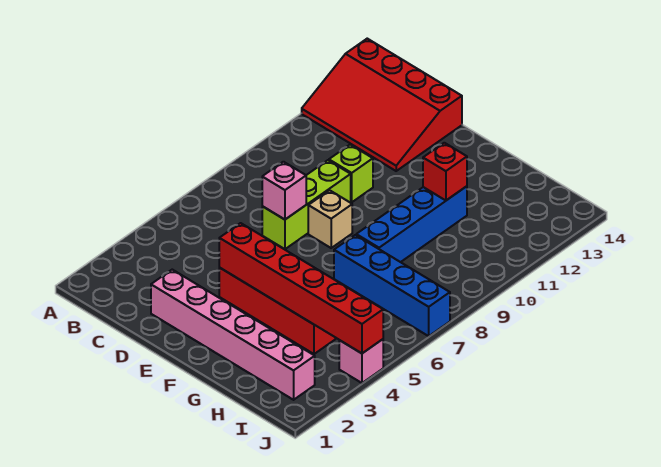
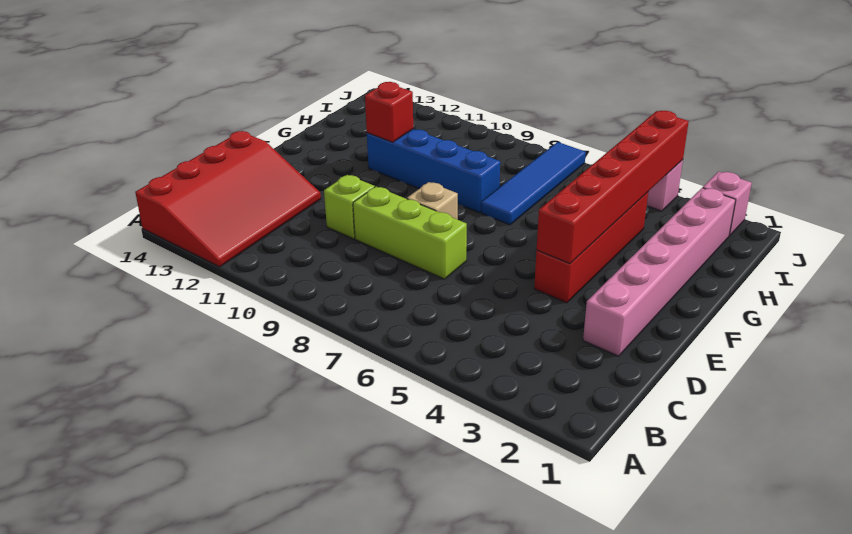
pink 1x1 brick [262,162,306,220] -> pink 1x1 brick moved to [703,172,752,236]
blue 1x4 brick [334,235,450,336] -> blue 1x4 tile [481,142,586,225]

